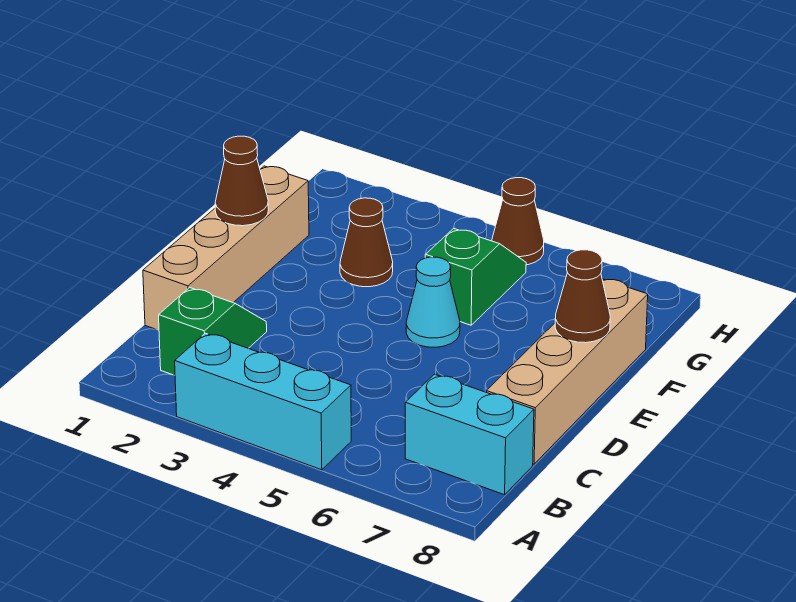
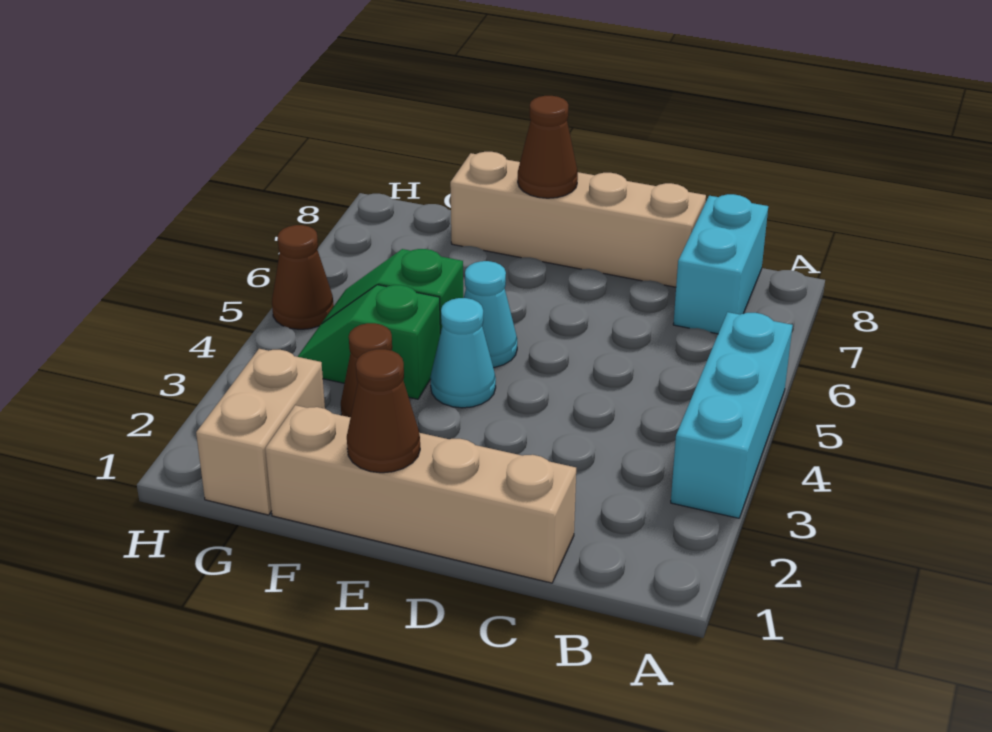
green 1x2 slope [159,288,267,375] -> green 1x2 slope moved to [298,285,440,399]
none -> cyan 1x1 cone [430,298,496,408]
none -> tan 1x2 brick [196,349,325,515]

